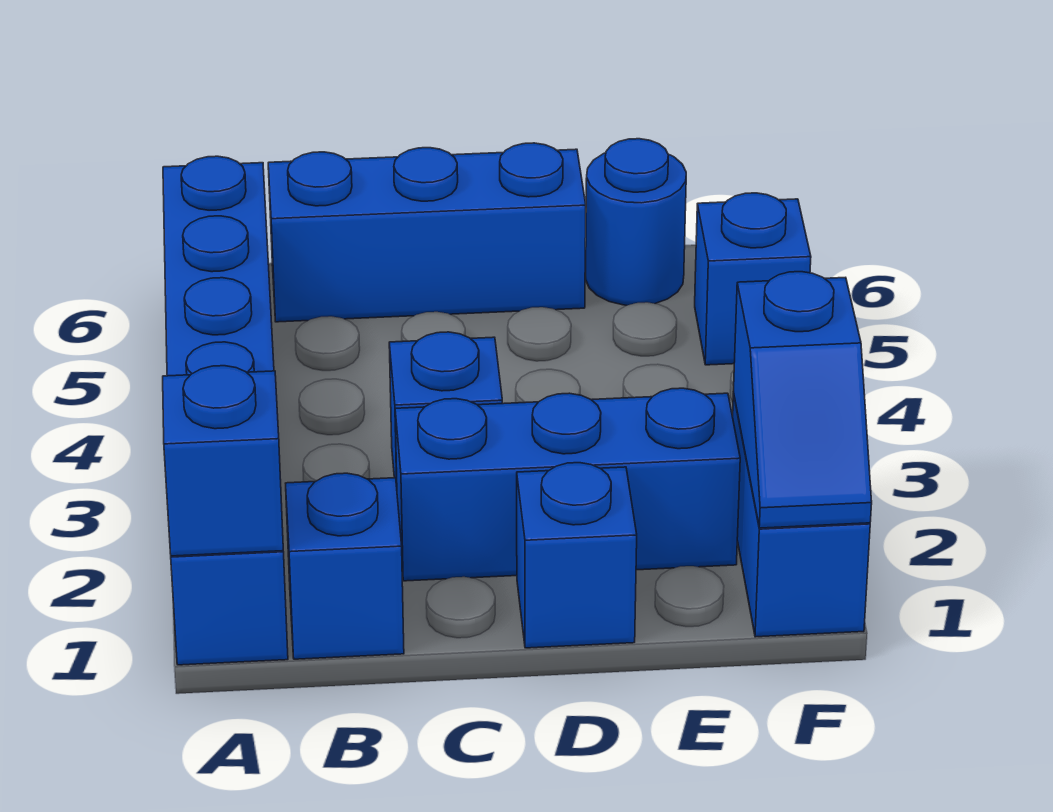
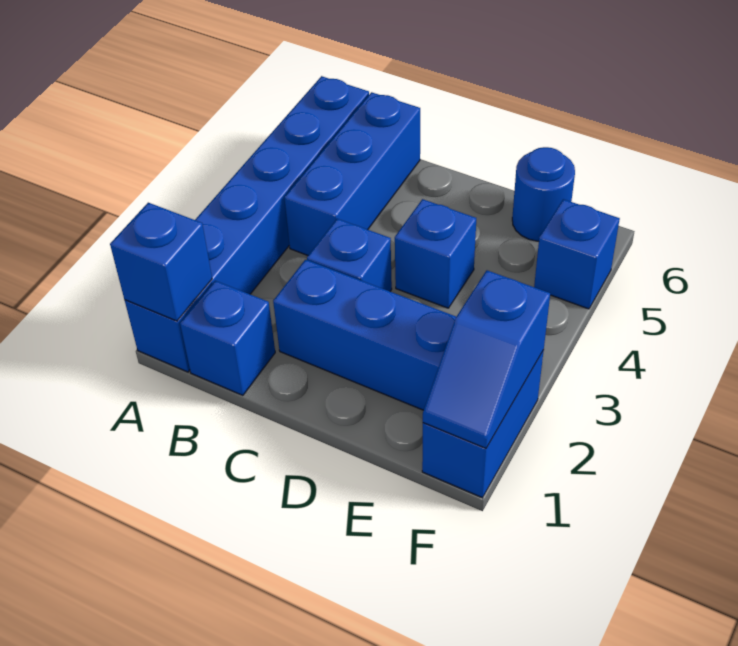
blue 1x3 brick [268,143,586,322] -> blue 1x3 brick turned to [284,92,420,255]
blue 1x1 brick [517,463,637,648] -> blue 1x1 brick moved to [395,199,476,308]

